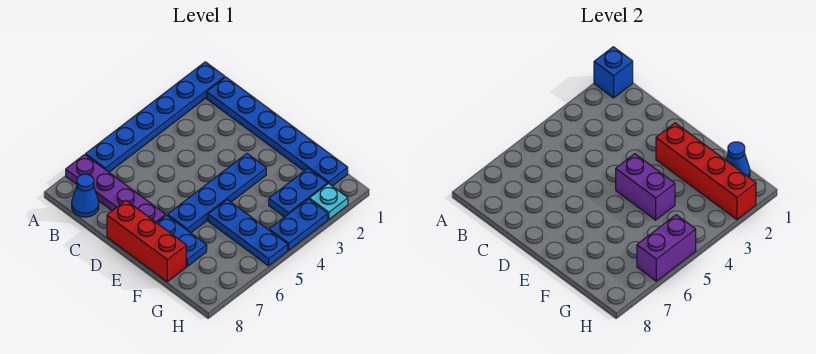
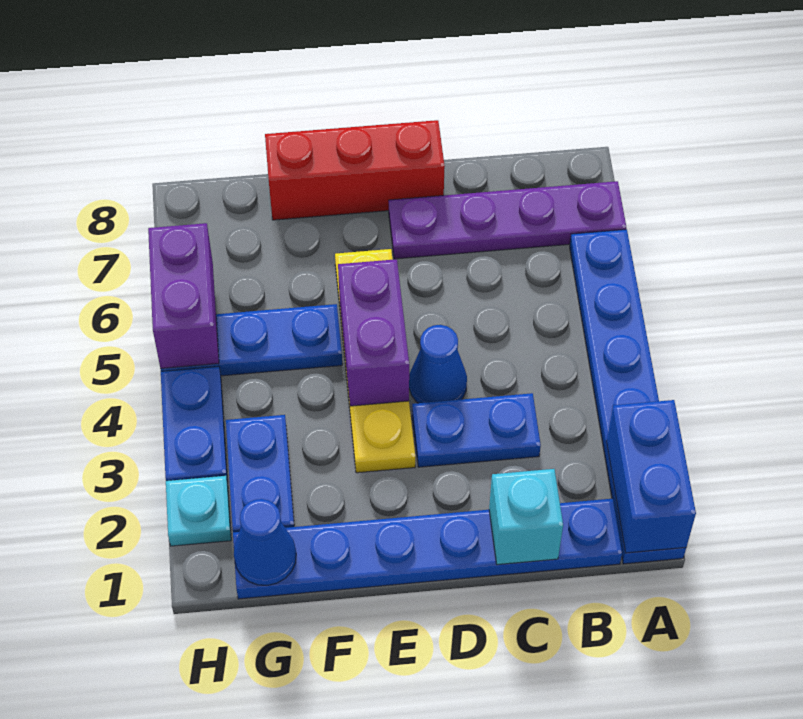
blue 1x1 brick [594,47,633,98] -> blue 1x2 brick [607,400,696,553]
blue 1x1 cone [72,174,99,217] -> blue 1x1 cone moved to [409,325,467,403]
none -> cyan 1x1 brick [489,469,563,565]
red 1x4 brick [656,123,756,220] -> none
blue 1x4 plate [168,154,266,233] -> yellow 1x4 plate [335,249,415,473]
purple 1x2 brick [616,154,675,220] -> purple 1x2 brick turned to [338,259,409,406]
blue 1x2 plate [157,215,207,266] -> blue 1x2 plate moved to [412,393,541,467]

